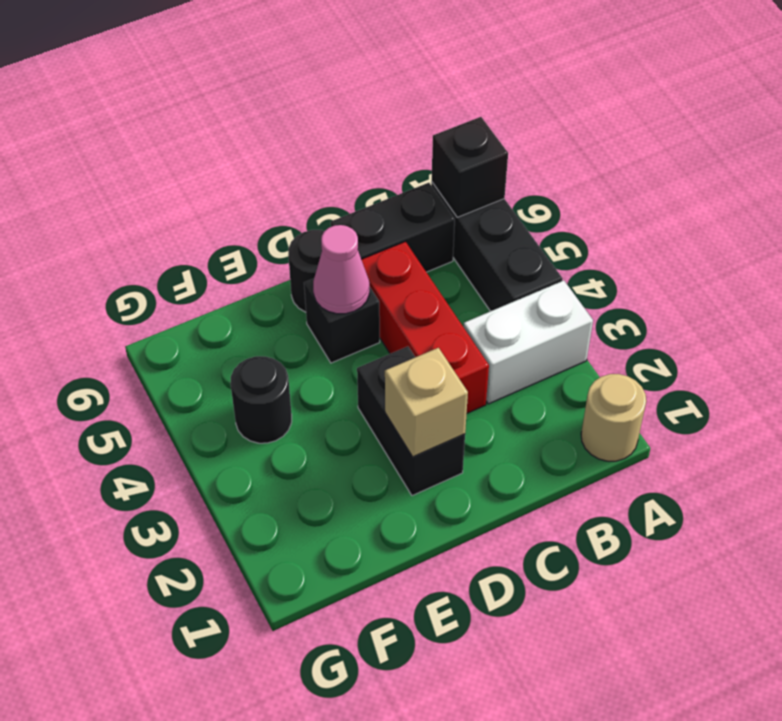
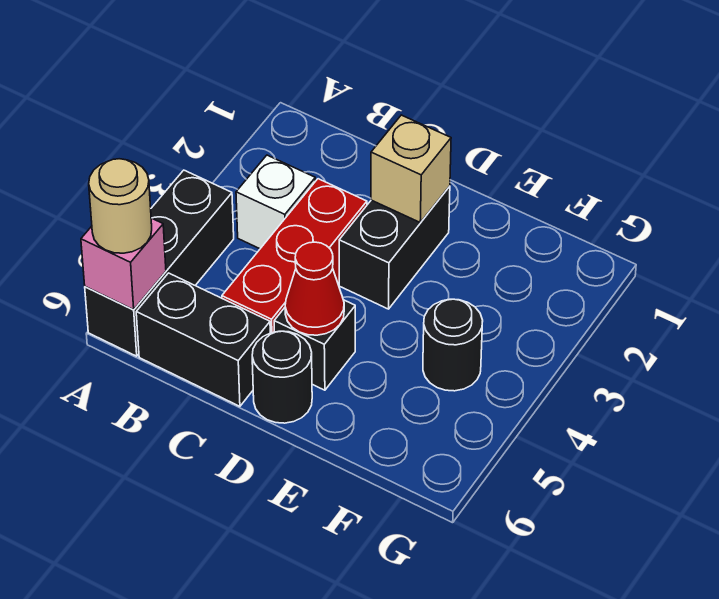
tan 1x1 round brick [581,374,646,461] -> tan 1x1 round brick moved to [89,159,152,253]
white 1x2 brick [463,280,593,404] -> white 1x1 brick [236,155,315,249]
black 1x1 brick [432,117,508,217] -> pink 1x1 brick [81,218,166,310]
pink 1x1 cone [313,225,369,314] -> red 1x1 cone [285,242,344,335]

